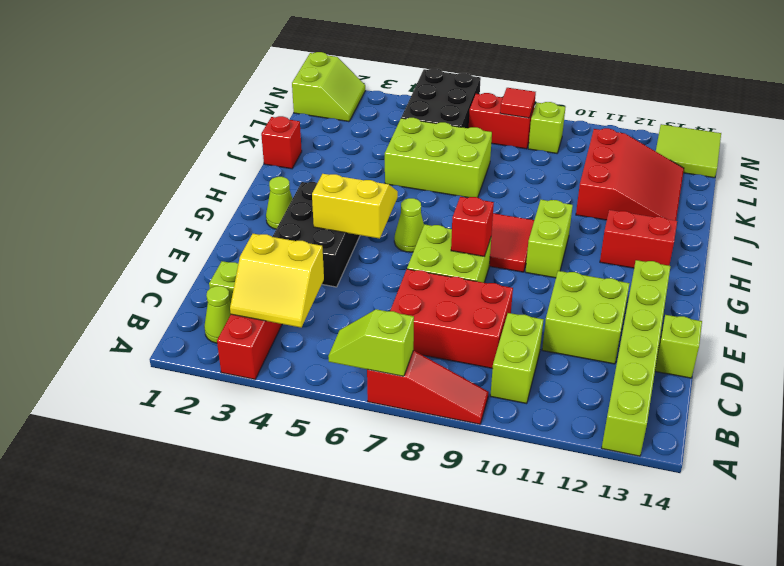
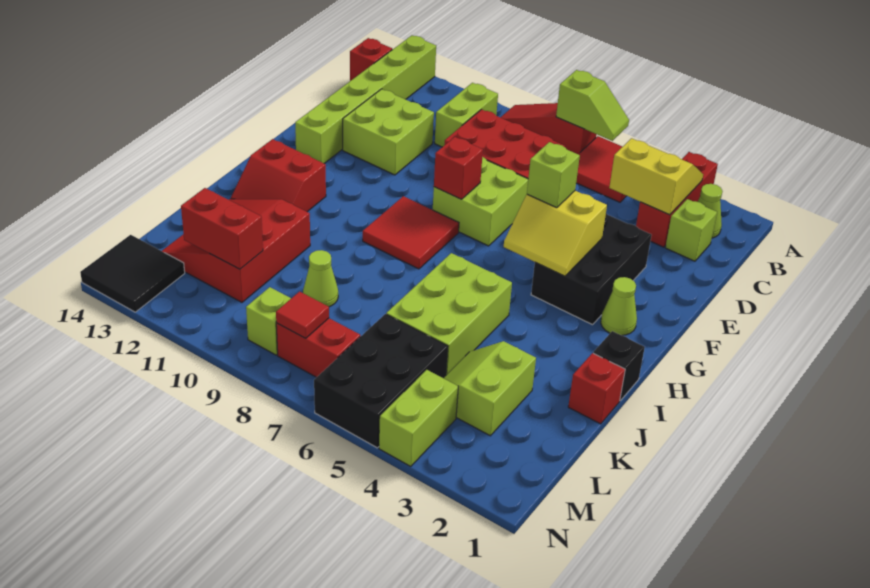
none -> red 2x2 tile [576,136,626,202]
none -> red 1x1 brick [350,38,392,81]
lime 1x1 brick [655,315,702,378] -> lime 1x1 brick moved to [527,142,580,208]
lime 1x1 cone [394,198,424,252] -> lime 1x1 cone moved to [303,250,338,307]
lime 1x2 brick [525,200,573,278] -> lime 1x2 brick moved to [379,370,458,466]
none -> black 1x1 brick [593,331,645,401]
lime 2x3 brick [385,118,492,198] -> lime 2x3 brick turned to [386,253,512,375]
none -> red 1x2 brick [181,188,263,269]
lime 2x2 slope [292,52,365,122] -> lime 2x2 slope moved to [444,341,536,436]
lime 2x2 tile [656,124,721,178] -> black 2x2 tile [80,235,185,312]

